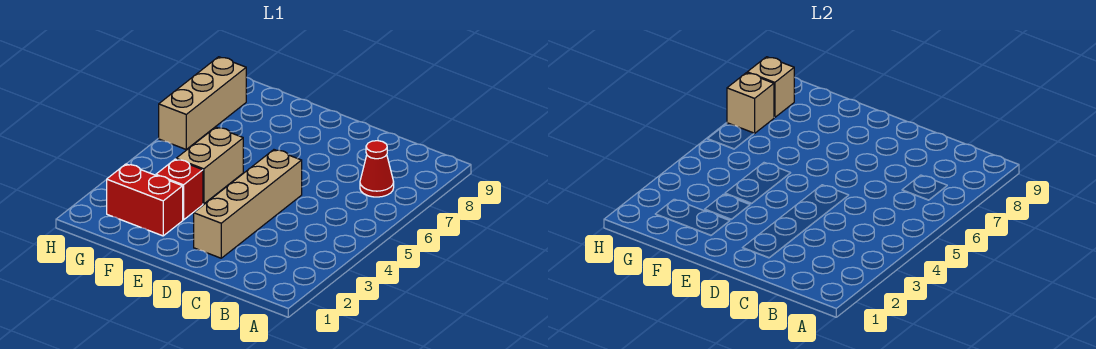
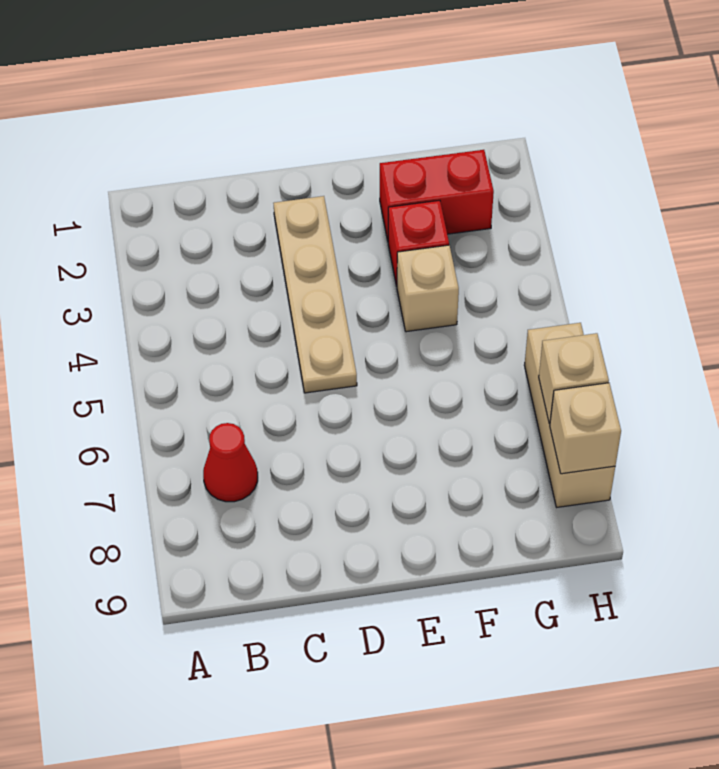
tan 1x4 brick [194,150,302,258] -> tan 1x4 plate [274,196,357,393]
tan 1x2 brick [176,127,243,204] -> tan 1x1 brick [397,245,459,332]

